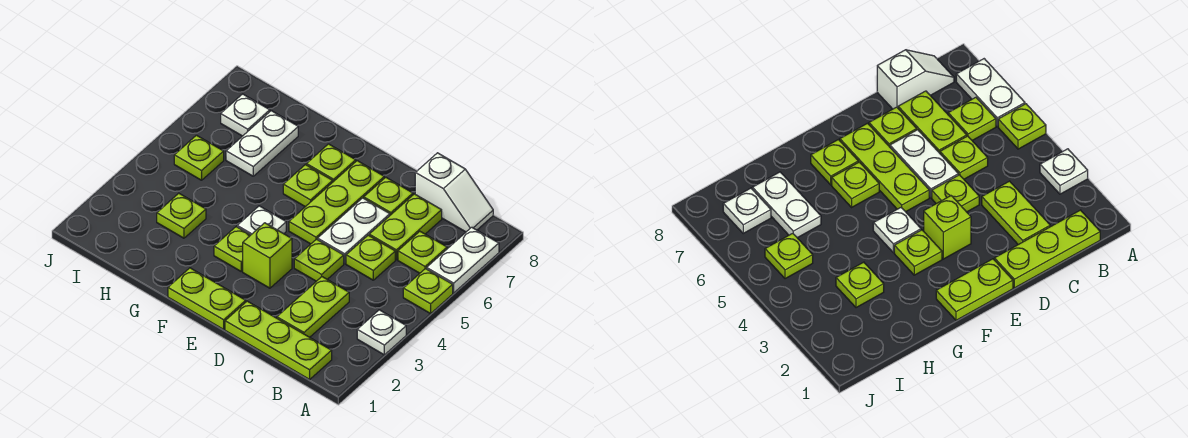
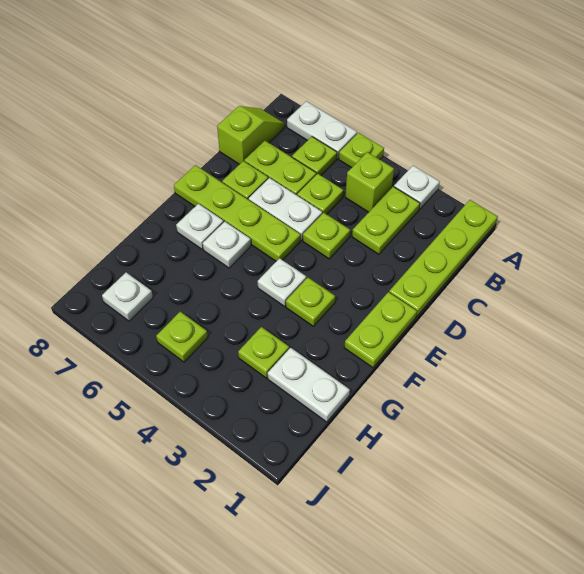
lime 1x3 plate [225,301,332,379] -> lime 1x4 plate [389,200,498,317]
white 1x2 slope [415,153,493,232] -> lime 1x2 slope [217,106,285,164]
lime 1x2 plate [277,277,349,337] -> lime 1x2 plate turned to [352,187,420,254]
lime 1x1 brick [243,223,292,288] -> lime 1x1 brick moved to [345,152,394,212]
lime 1x3 plate [289,161,384,244] -> lime 1x4 plate [174,165,301,261]
lime 1x1 plate [283,165,333,207] -> white 1x1 plate [203,222,251,268]
lime 1x1 plate [306,144,356,182] -> white 1x1 plate [176,204,224,249]
white 1x2 plate [226,111,298,176] -> white 1x2 plate moved to [268,348,350,422]

